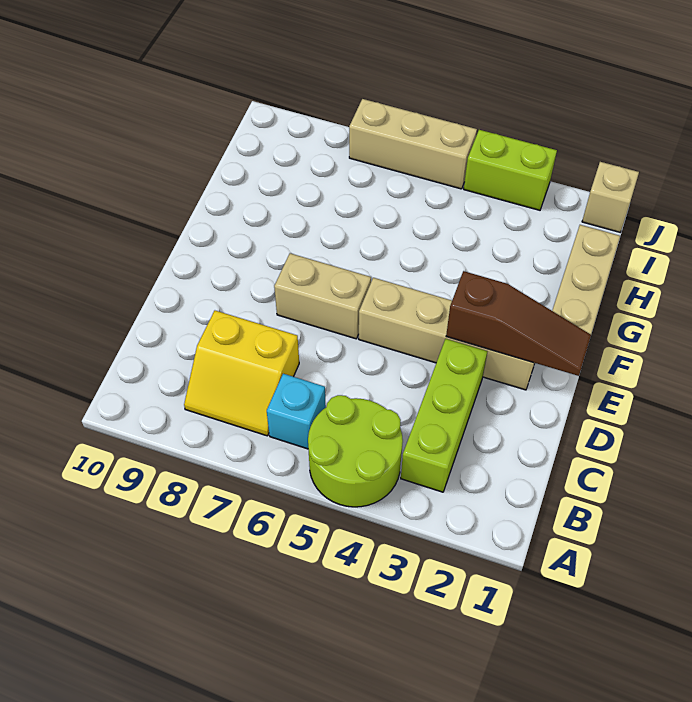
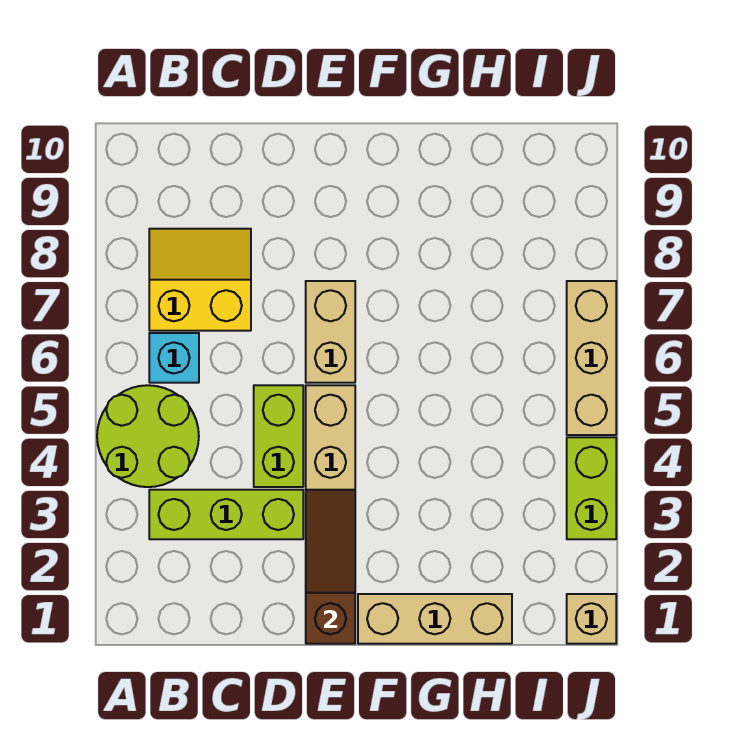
yellow 2x2 slope [184,311,299,436] -> yellow 2x2 slope turned to [149,229,251,331]
none -> lime 1x2 brick [254,385,303,487]
brown 1x3 slope [446,271,591,376] -> brown 1x3 slope turned to [306,490,355,644]

